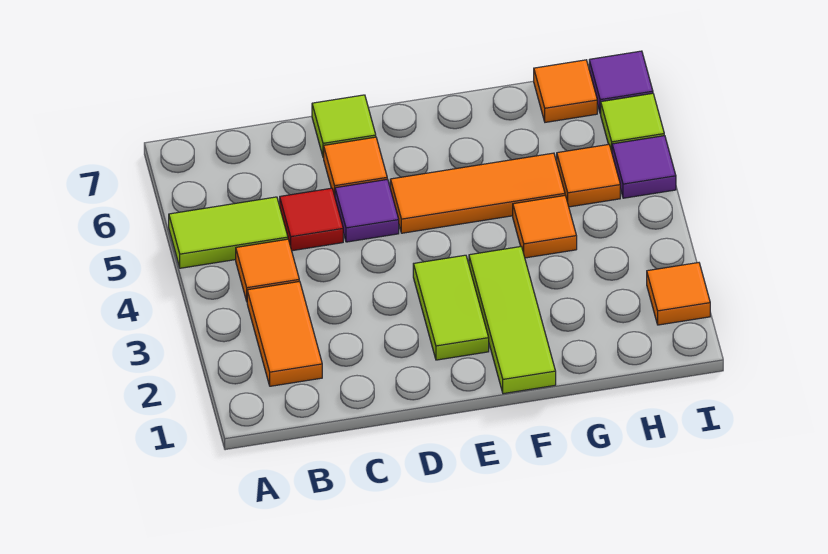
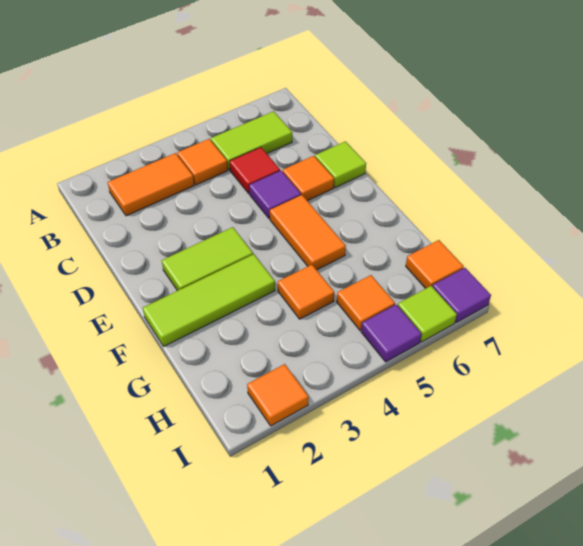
lime 1x2 tile [169,197,288,268] -> lime 1x2 tile turned to [211,111,292,170]
orange 1x3 tile [390,153,565,233] -> orange 1x2 tile [270,195,346,270]

